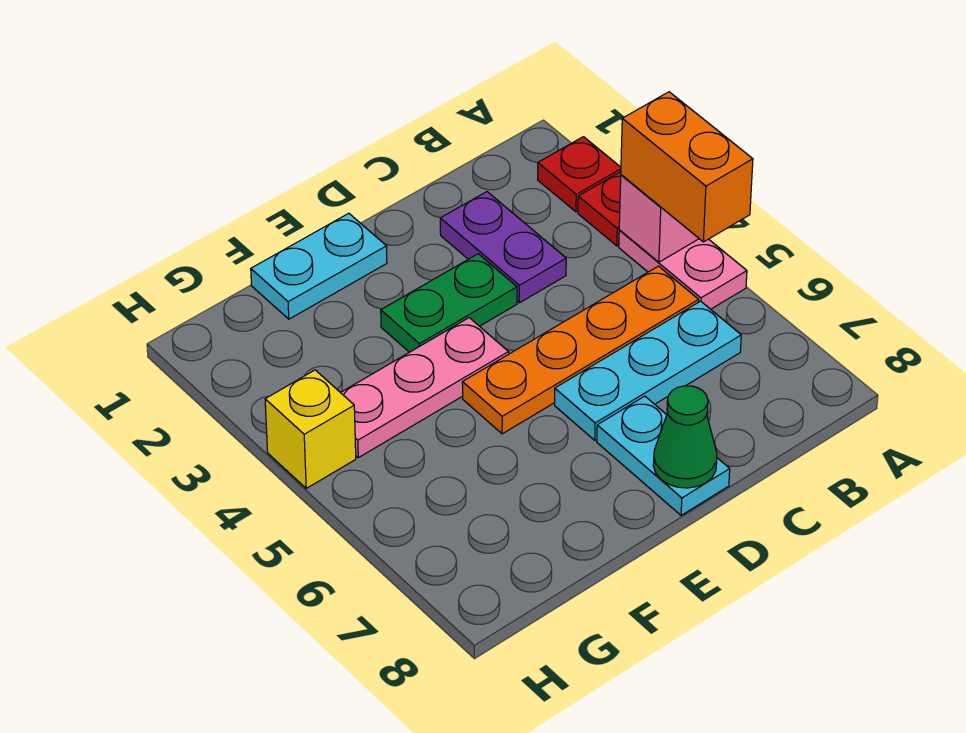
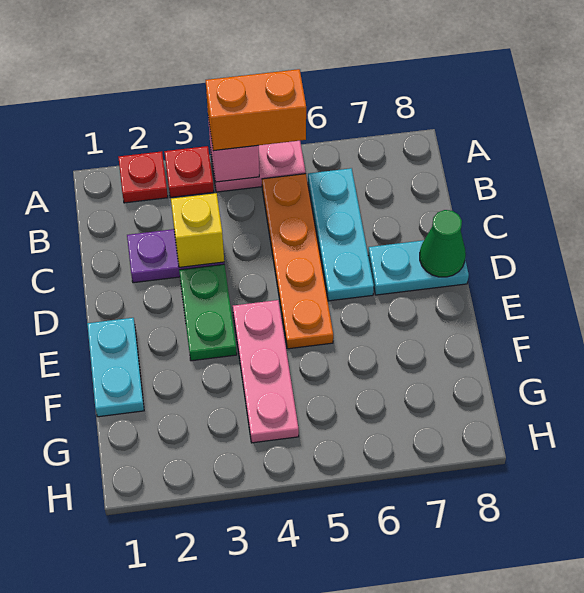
yellow 1x1 brick [265,370,356,488] -> yellow 1x1 brick moved to [171,193,224,267]

